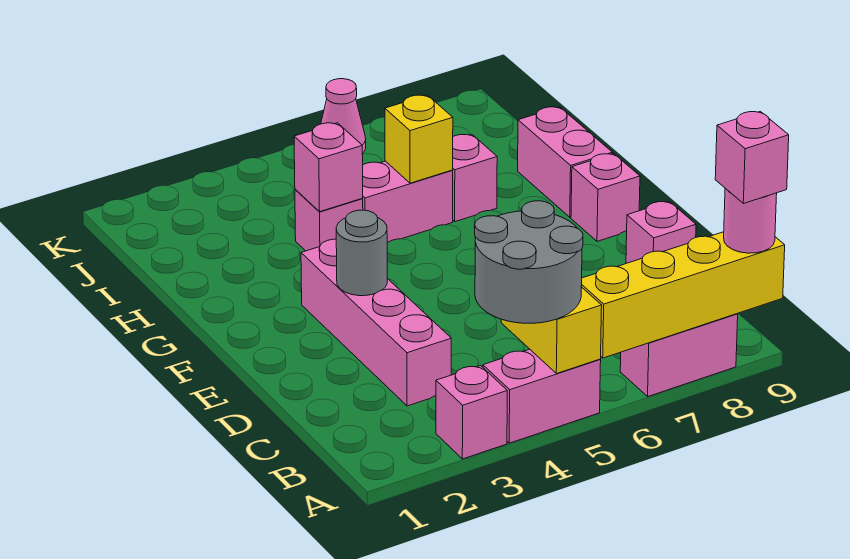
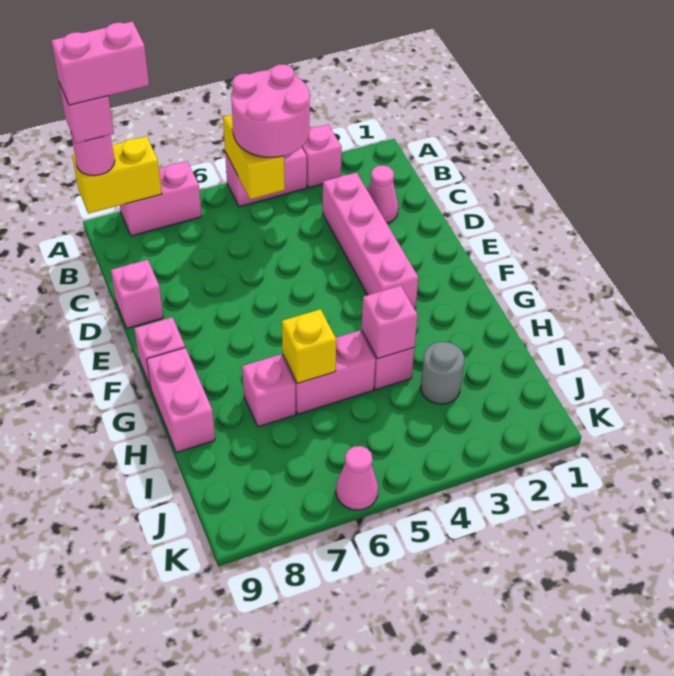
grey 2x2 round brick [475,201,583,323] -> pink 2x2 round brick [231,64,310,157]
yellow 1x4 brick [581,232,785,358] -> yellow 1x2 brick [72,136,162,214]
none -> pink 1x2 brick [51,22,149,105]
none -> pink 1x1 cone [368,165,398,223]
grey 1x1 round brick [336,210,387,296] -> grey 1x1 round brick moved to [421,342,464,404]

